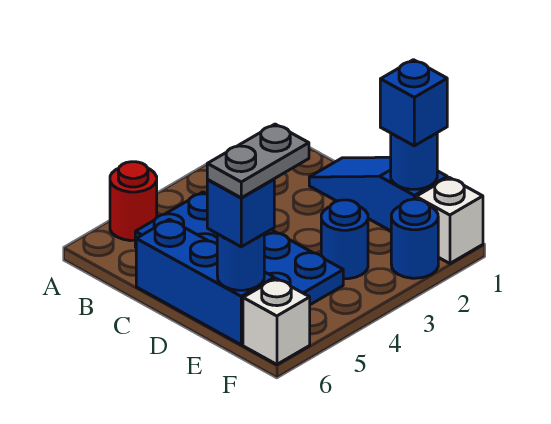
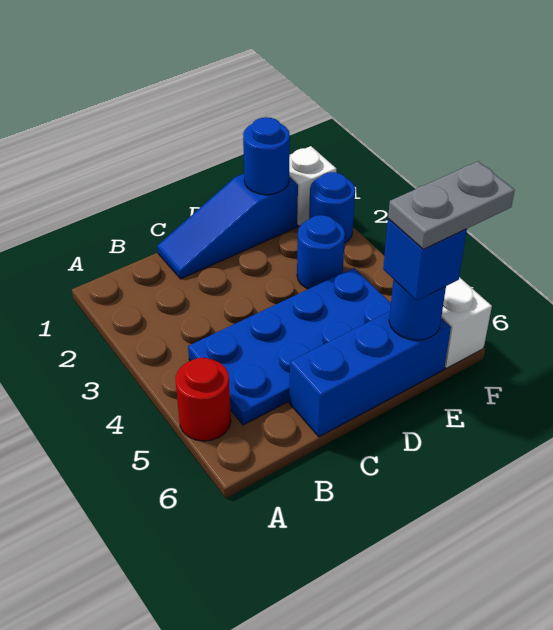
blue 1x1 brick [380,60,447,146] -> none
grey 1x2 plate [207,124,309,198] -> grey 1x2 plate turned to [388,161,515,249]

